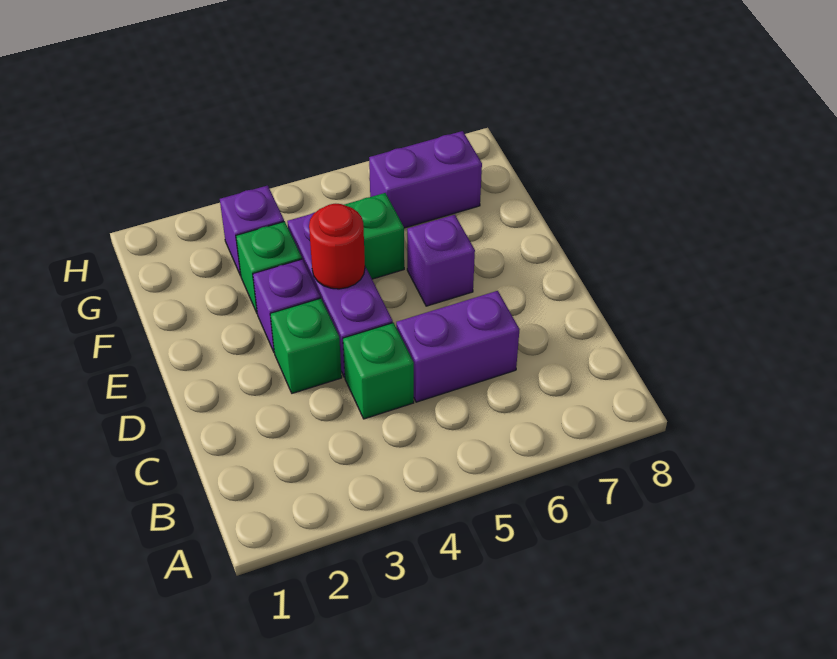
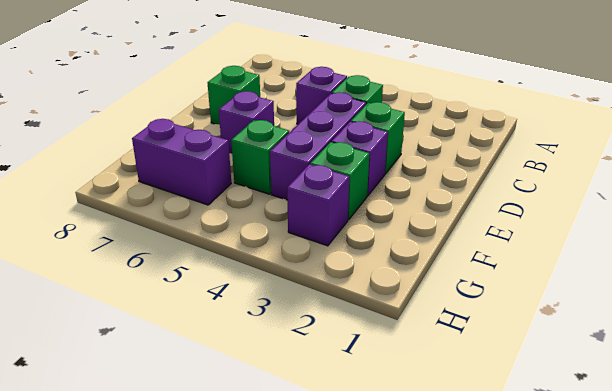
purple 1x2 brick [396,291,520,402] -> purple 1x1 brick [296,67,347,124]
none -> green 1x1 brick [207,66,260,125]
red 1x1 round brick [309,204,365,289] -> none

